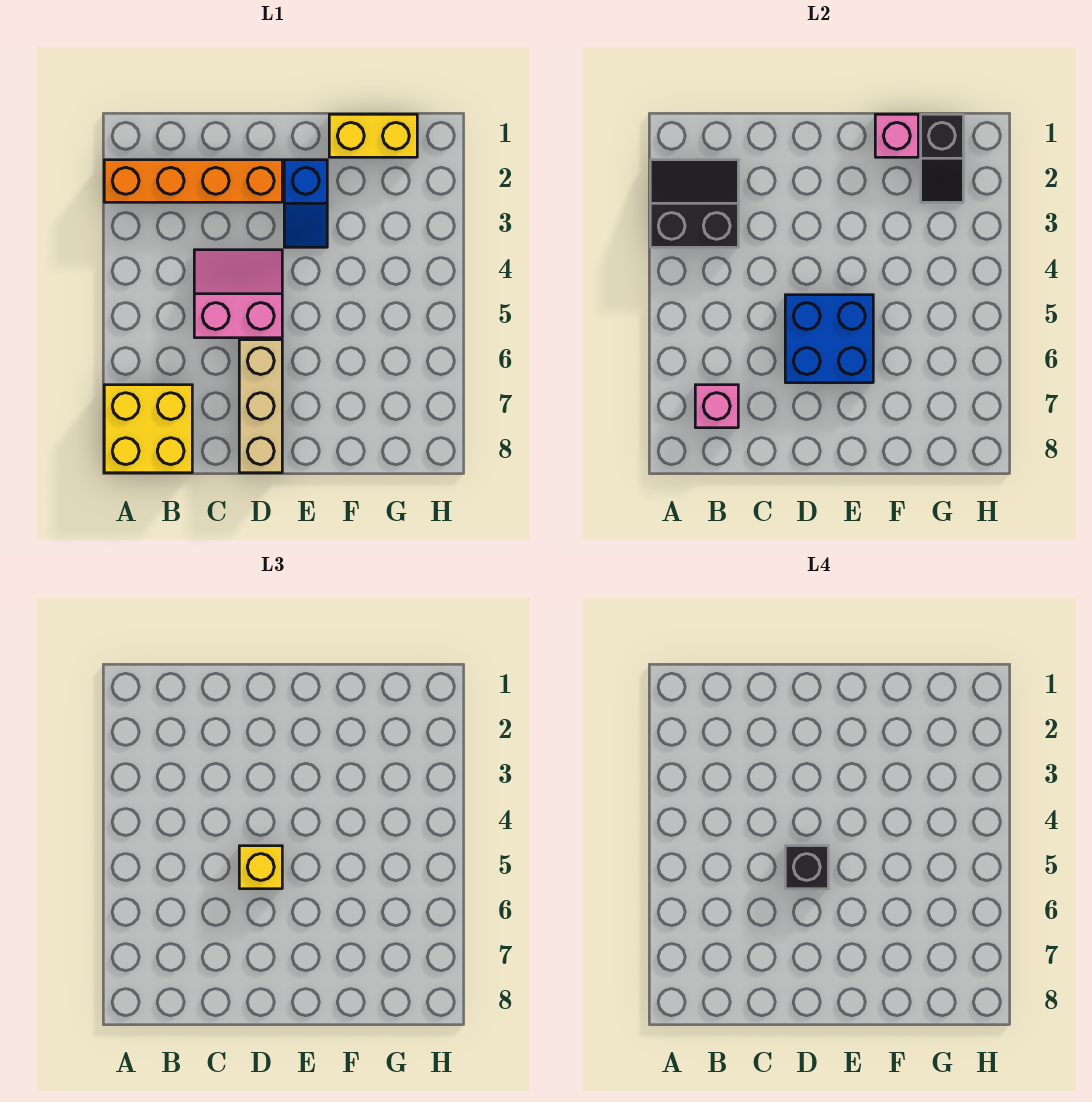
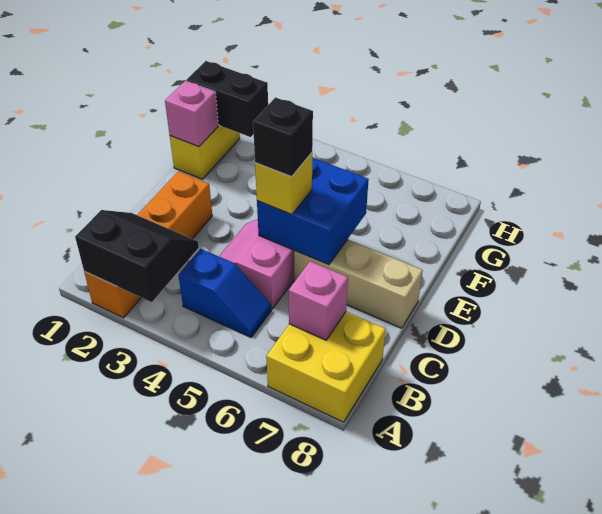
black 2x2 slope [650,160,738,247] -> black 2x2 slope turned to [75,210,199,302]
blue 1x2 slope [284,160,327,247] -> blue 1x2 slope moved to [178,249,272,337]
black 1x2 slope [921,114,963,202] -> black 1x2 brick [186,61,268,137]

